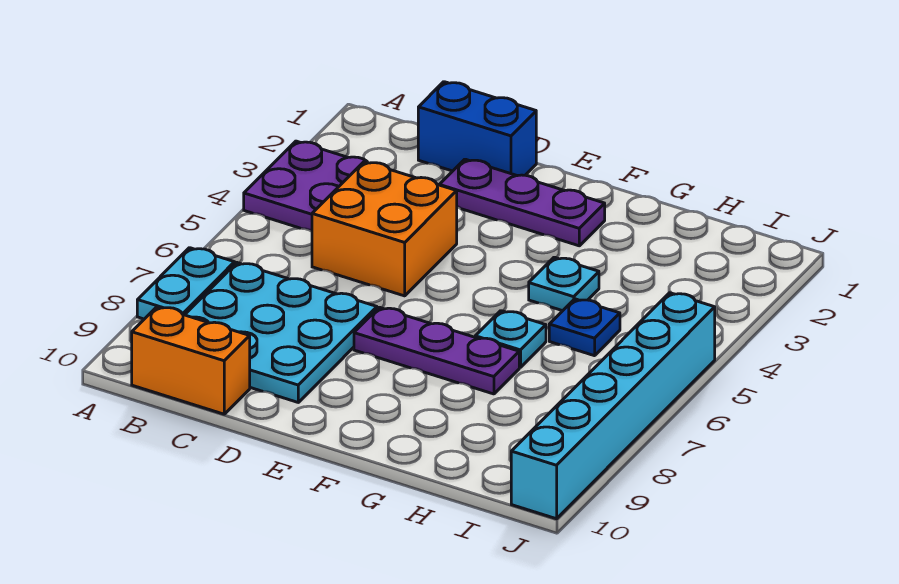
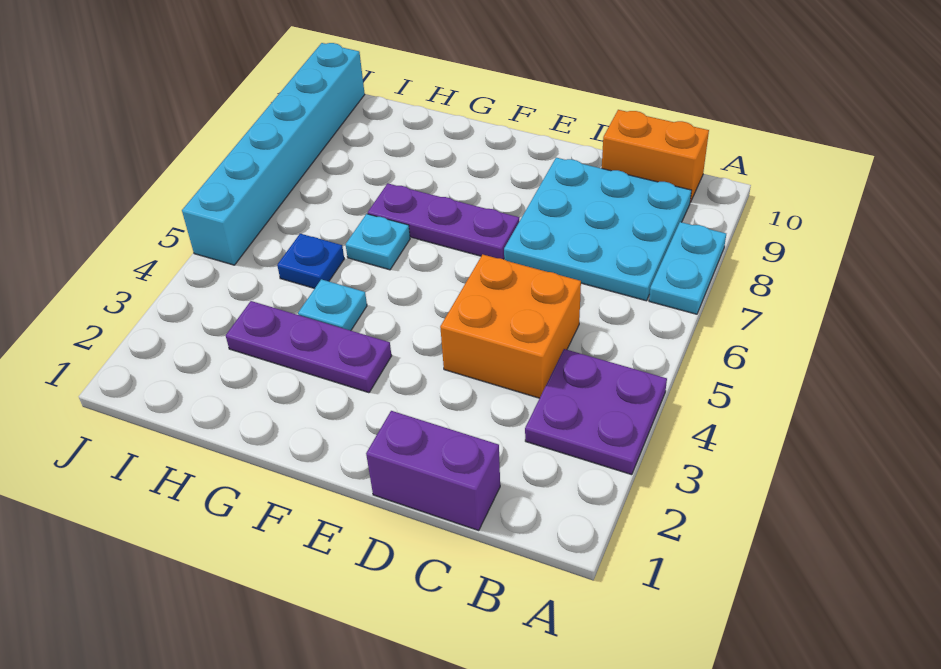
blue 1x2 brick [418,82,536,176] -> purple 1x2 brick [366,411,500,530]
purple 1x3 plate [440,159,605,246] -> purple 1x3 plate moved to [226,301,392,393]

